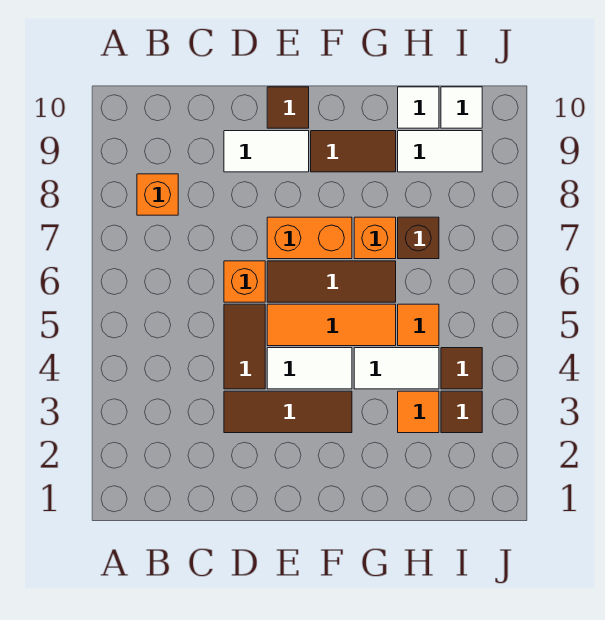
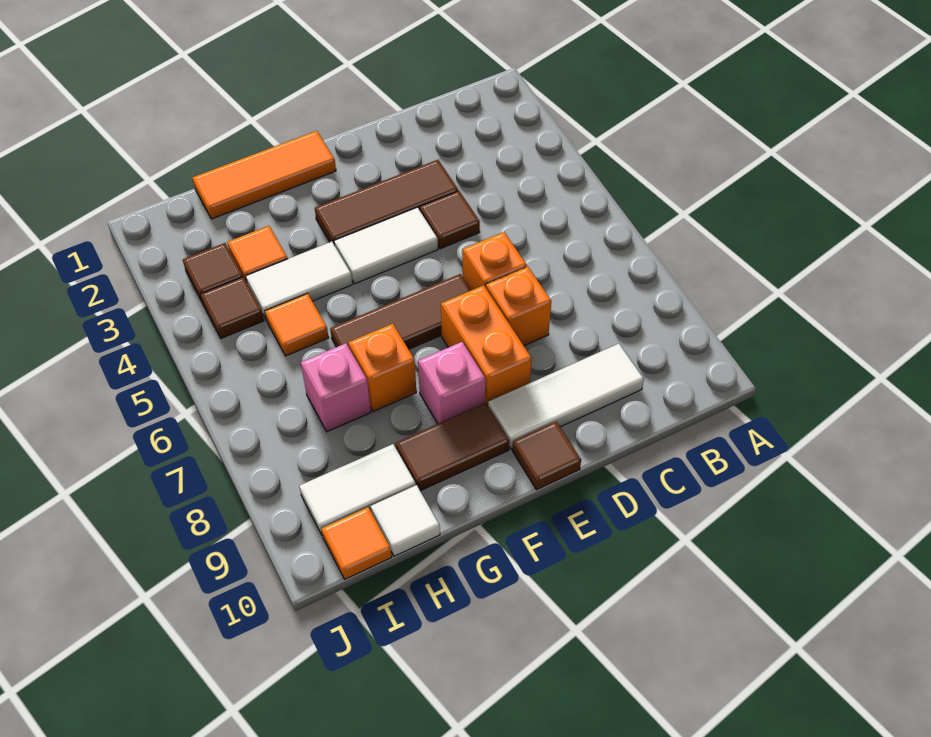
orange 1x1 brick [137,174,178,215] -> orange 1x1 brick moved to [486,267,551,346]
brown 1x2 tile [224,304,265,389] -> brown 1x1 tile [420,191,480,249]
white 1x2 tile [224,131,309,172] -> white 1x3 tile [488,344,644,449]
orange 1x3 tile [267,304,396,346] -> orange 1x3 tile moved to [193,131,336,219]
orange 1x2 brick [267,217,352,259] -> orange 1x2 brick turned to [441,285,532,405]
none -> pink 1x1 brick [418,342,485,424]
brown 1x1 brick [398,217,439,259] -> pink 1x1 brick [301,343,371,432]
white 1x1 tile [441,87,482,128] -> orange 1x1 tile [321,507,392,579]

